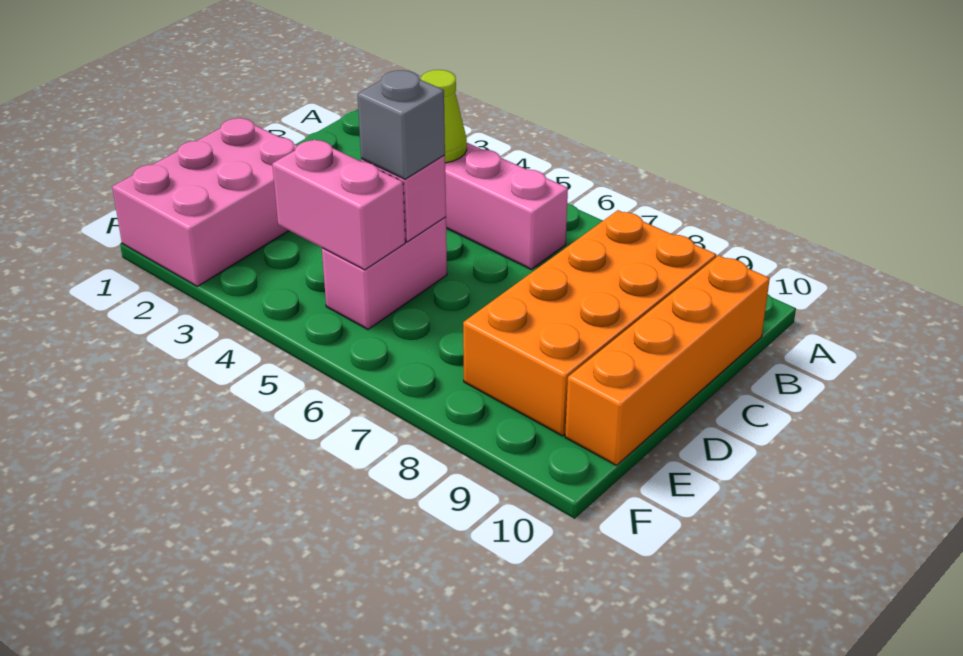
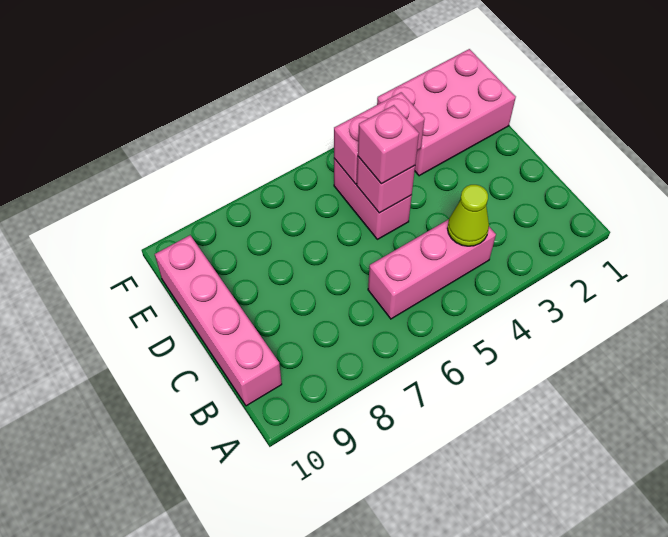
orange 2x4 brick [463,210,716,436] -> none
orange 1x4 brick [565,256,770,465] -> pink 1x4 brick [155,235,282,406]
pink 2x3 brick [112,118,297,286] -> pink 2x3 brick turned to [377,49,516,176]
grey 1x1 brick [358,70,445,179] -> pink 1x1 brick [358,105,419,184]

